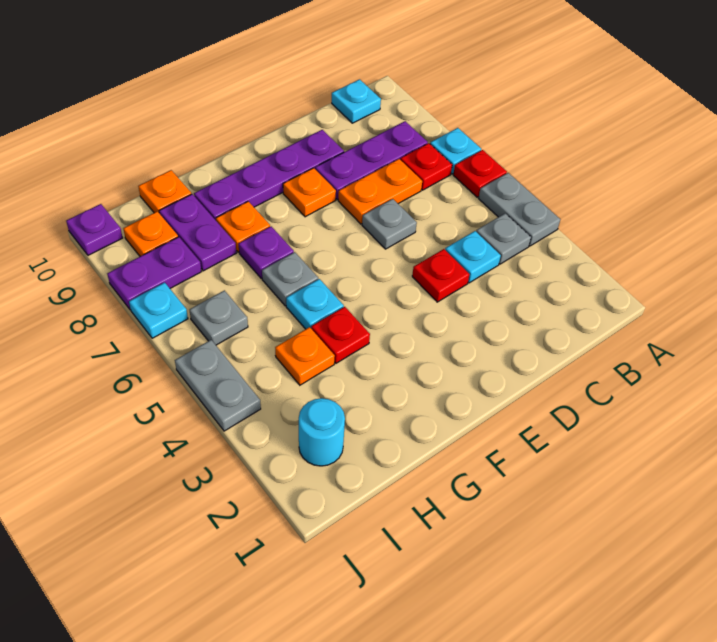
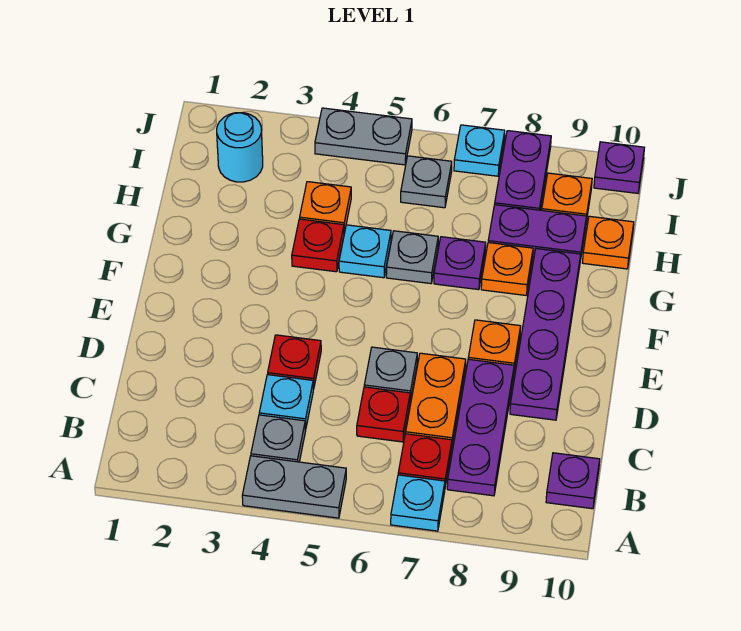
red 1x1 plate [453,150,507,197] -> red 1x1 plate moved to [357,387,410,442]
cyan 1x1 plate [332,79,381,123] -> purple 1x1 plate [546,453,600,509]

